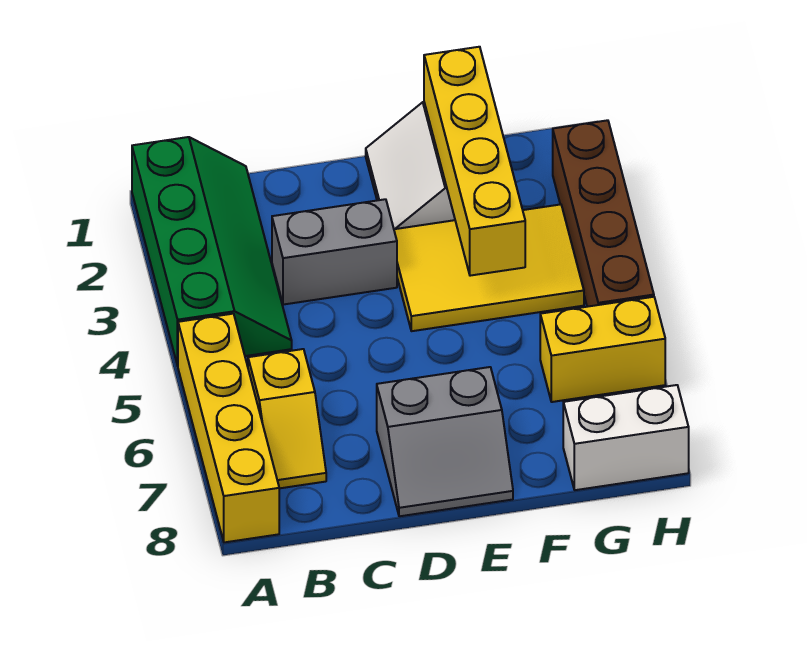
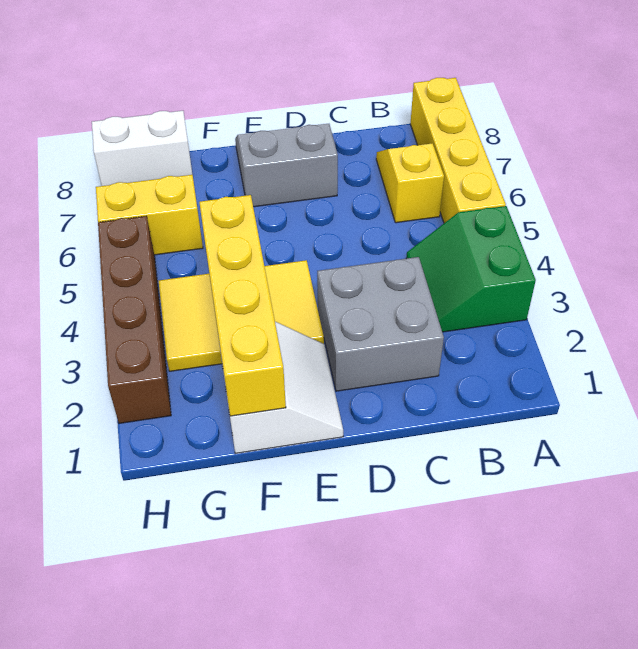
green 2x4 slope [132,137,292,366] -> green 2x2 slope [406,206,536,332]
grey 1x2 brick [272,199,397,305] -> grey 2x2 brick [317,257,444,391]

